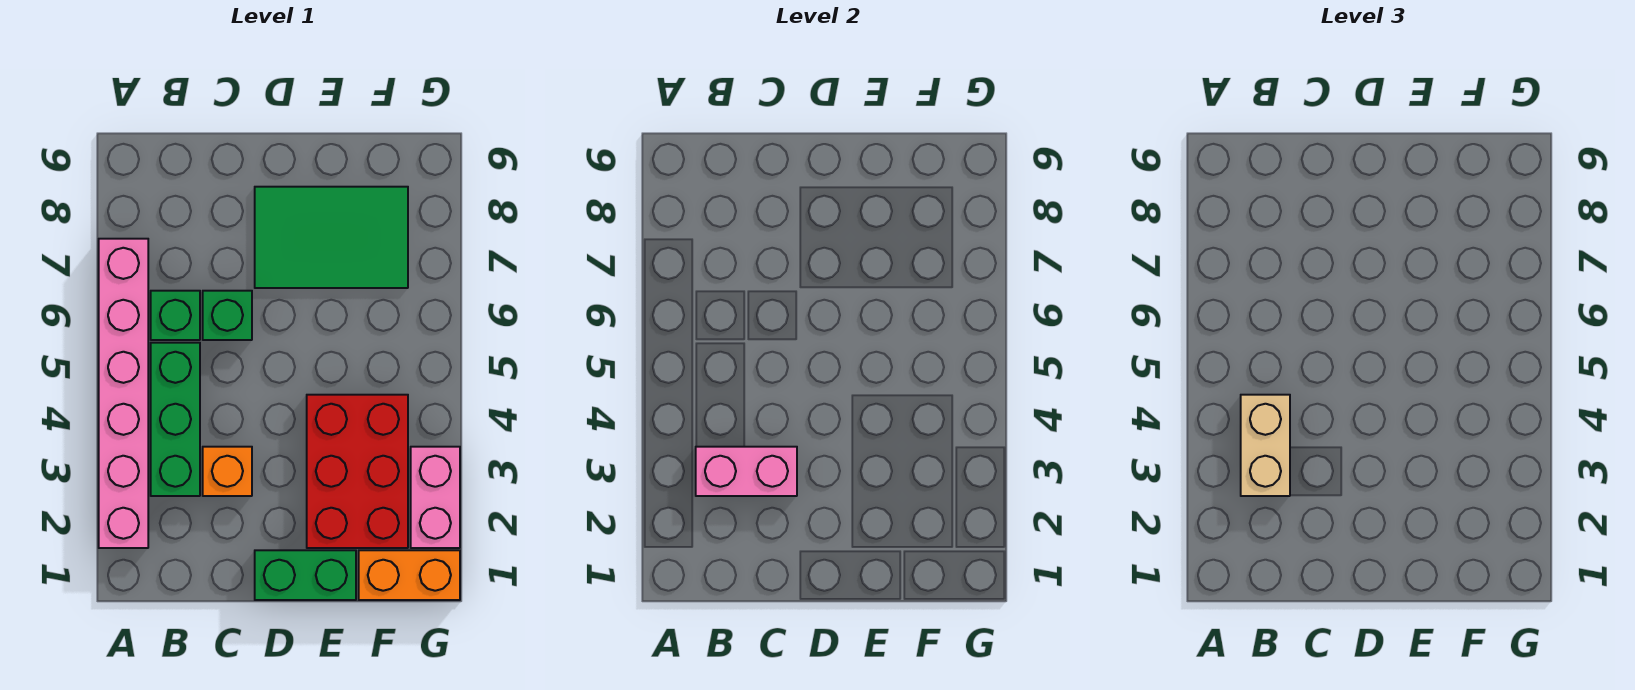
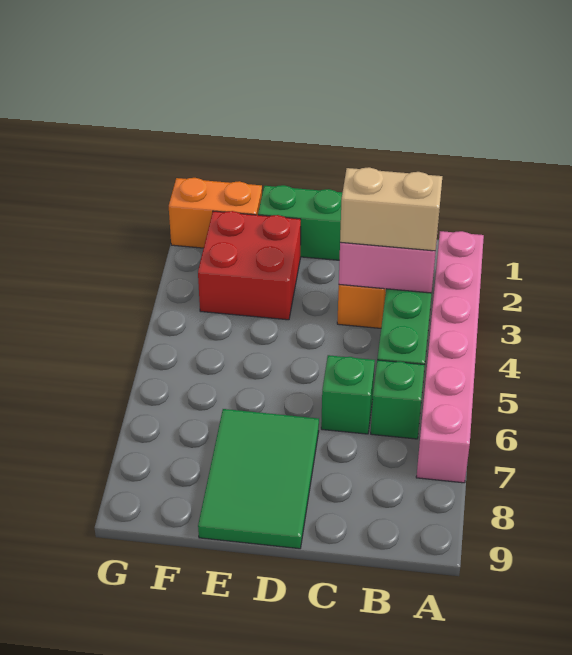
tan 1x2 brick [1241,395,1290,496] -> tan 1x2 brick turned to [340,167,442,251]
green 2x3 tile [255,187,408,288] -> green 2x3 tile turned to [198,409,319,549]
red 2x3 brick [307,395,408,548] -> red 2x2 brick [198,211,301,320]
pink 1x2 brick [411,447,460,548] -> none

